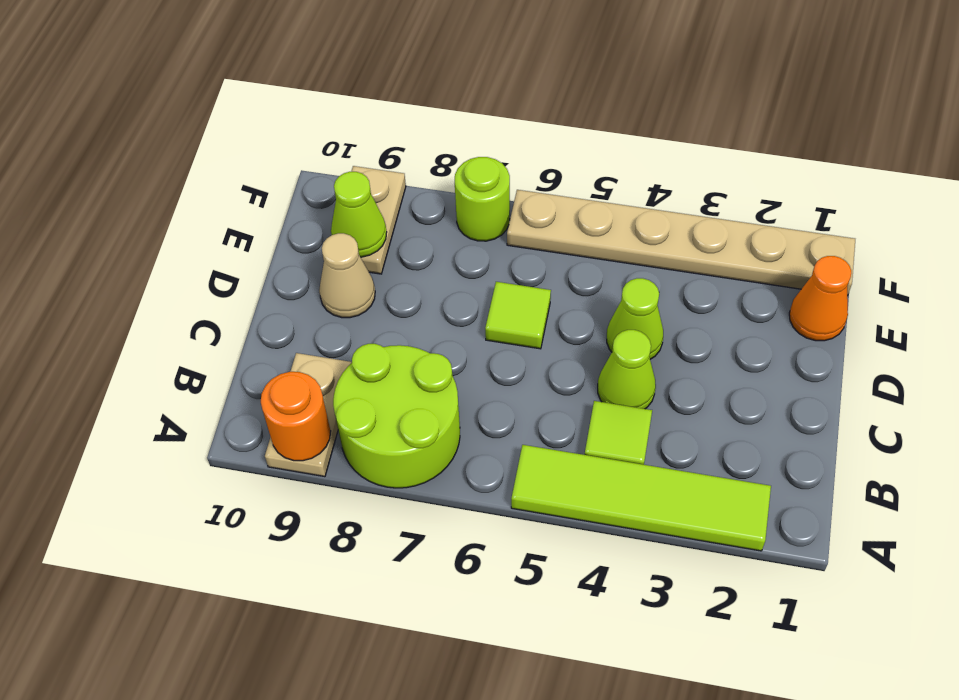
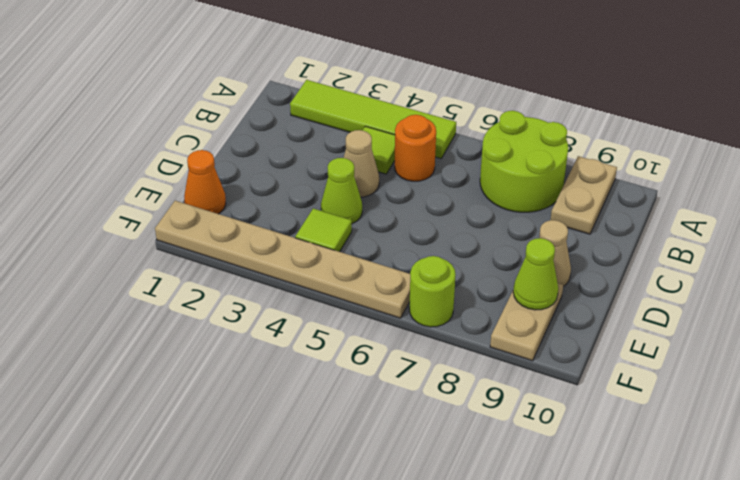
orange 1x1 round brick [261,372,331,461] -> orange 1x1 round brick moved to [395,115,436,181]
lime 1x1 cone [598,330,656,409] -> tan 1x1 cone [344,130,379,197]
lime 1x1 tile [485,282,551,349] -> lime 1x1 tile moved to [295,209,352,252]

